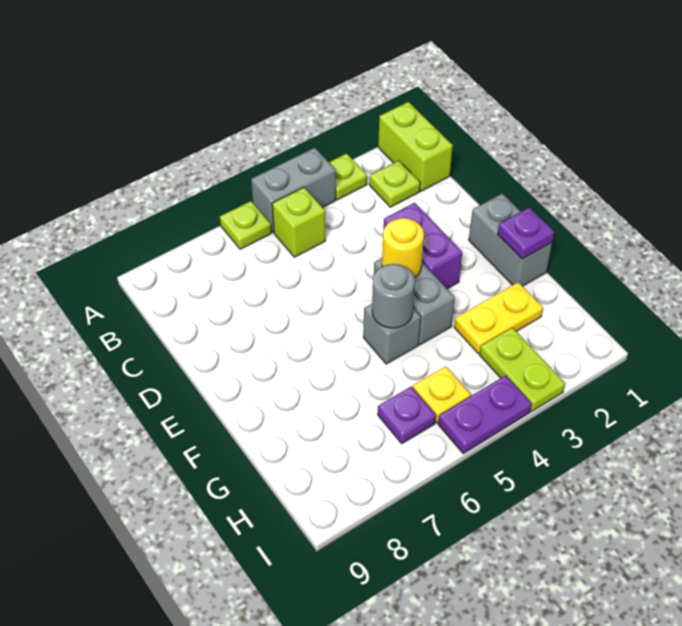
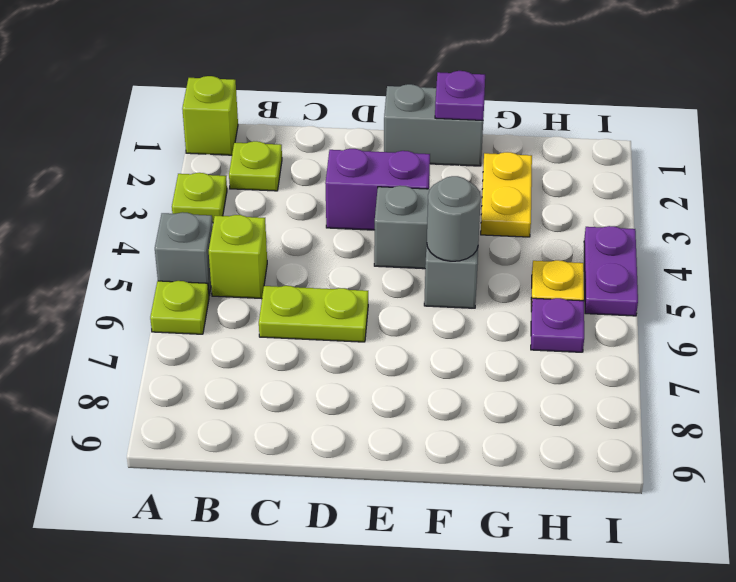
lime 1x2 brick [378,102,453,191] -> lime 1x1 brick [182,76,238,155]
grey 1x2 brick [251,148,336,233] -> grey 1x1 brick [155,212,213,295]
yellow 1x1 round brick [382,218,424,278] -> none
lime 1x2 plate [480,328,565,411] -> lime 1x2 plate moved to [259,286,368,342]

